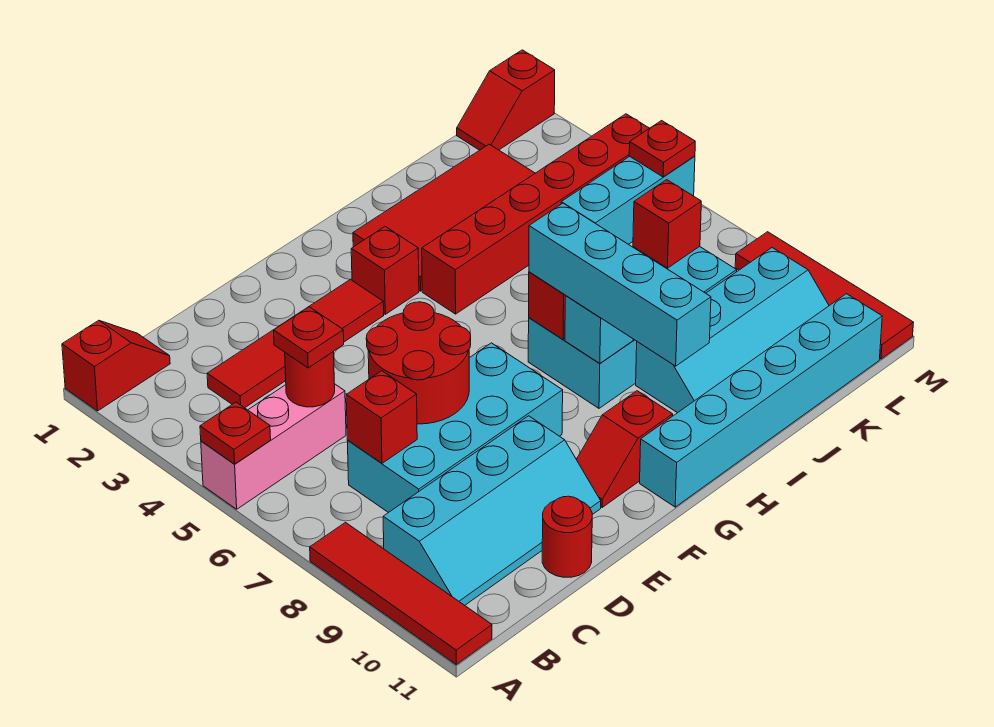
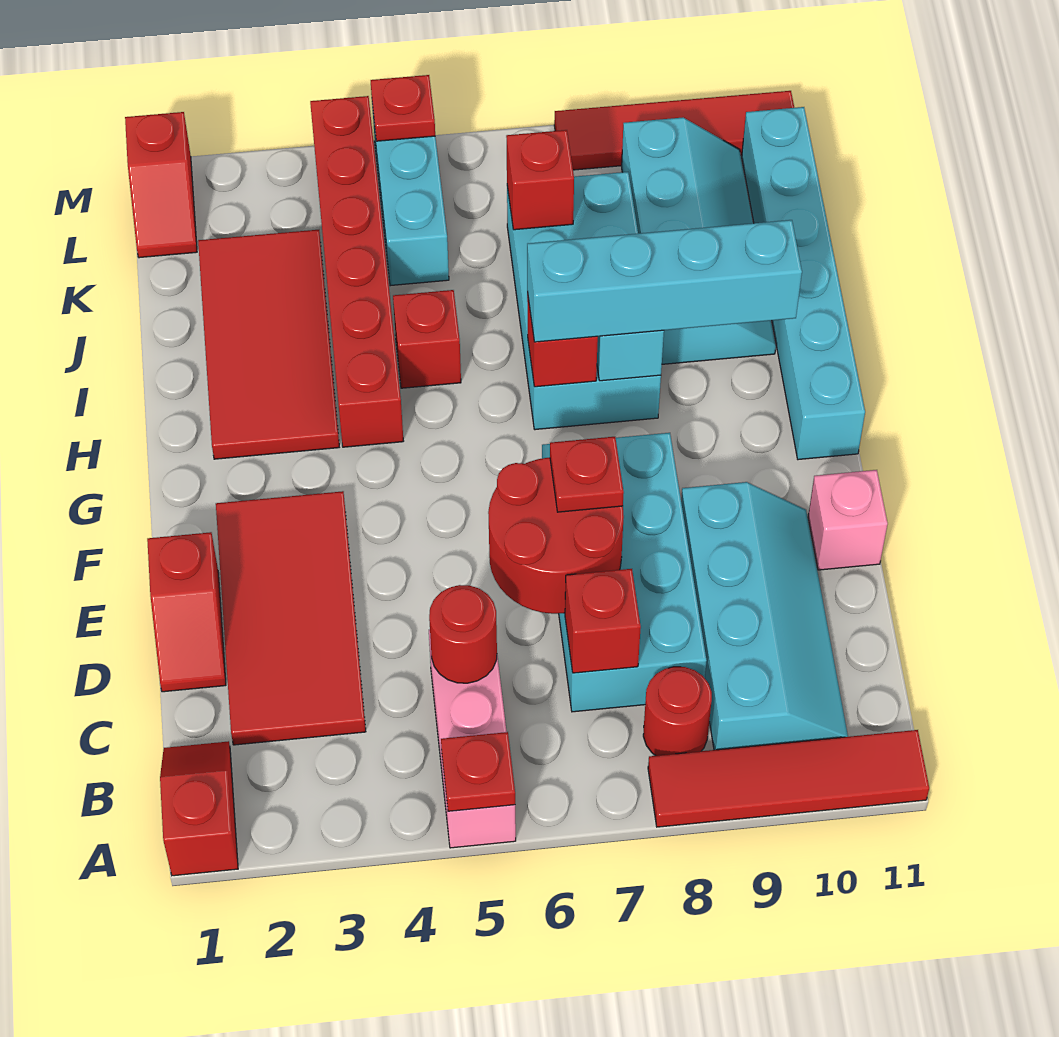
red 1x4 tile [207,279,384,408] -> red 2x4 tile [216,491,366,745]
red 1x1 plate [274,307,344,368] -> red 1x1 plate moved to [550,437,624,512]
red 1x1 round brick [542,496,592,577] -> red 1x1 round brick moved to [643,667,712,756]
none -> pink 1x1 brick [808,470,888,570]
red 1x2 slope [576,391,673,507] -> red 1x2 slope moved to [147,532,226,692]
red 1x1 brick [351,227,419,314] -> red 1x1 brick moved to [393,290,461,388]

